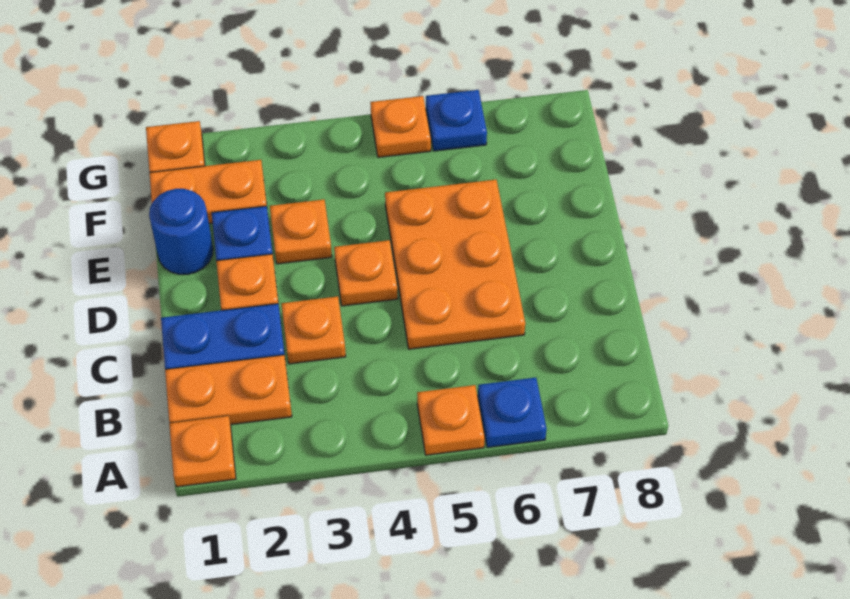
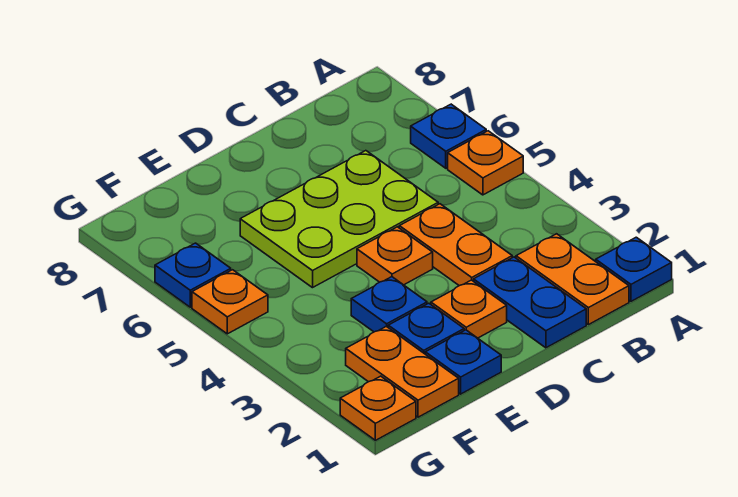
orange 1x1 plate [169,416,236,487] -> blue 1x1 plate [596,237,672,301]
orange 1x1 plate [281,296,346,364] -> orange 1x2 plate [399,204,512,286]
orange 2x3 plate [385,180,525,349] -> lime 2x3 plate [240,151,438,288]
blue 1x1 round brick [149,189,213,274] -> blue 1x1 plate [425,330,501,394]
orange 1x1 plate [270,200,332,264] -> blue 1x1 plate [351,277,427,332]

